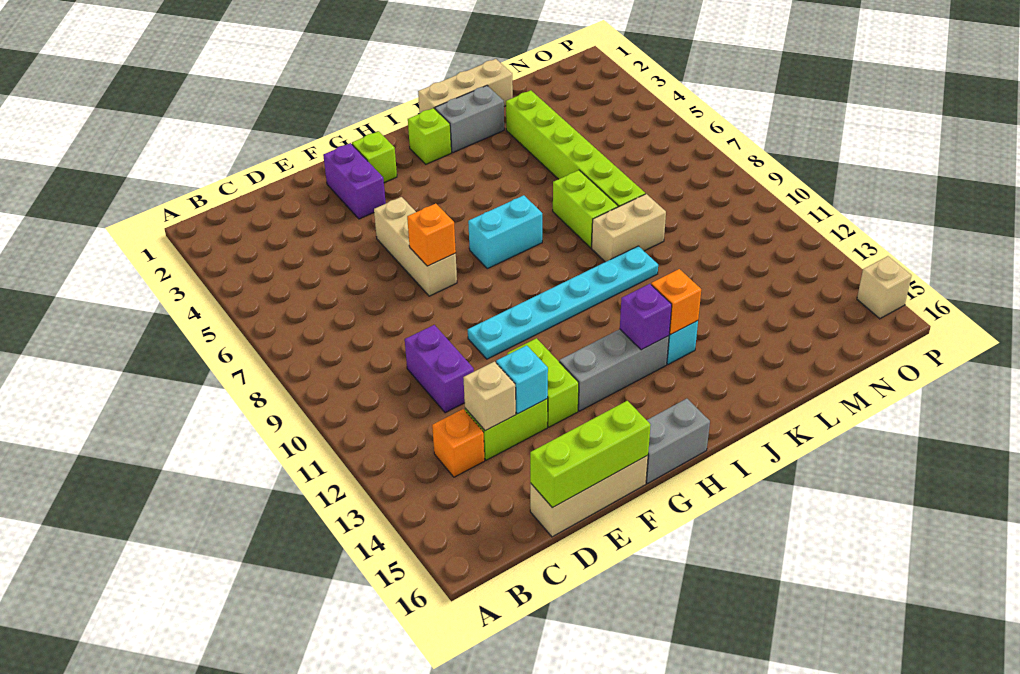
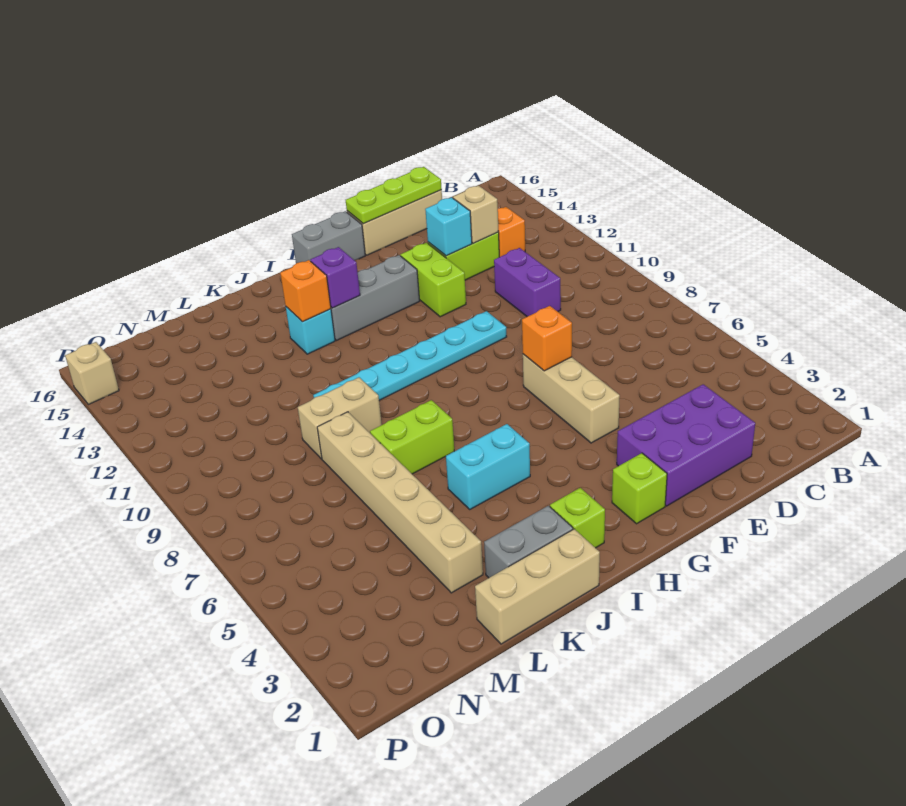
lime 1x3 brick [530,401,651,508] -> lime 1x3 plate [346,167,442,224]
purple 1x2 brick [323,143,386,219] -> purple 2x3 brick [617,384,755,506]
cyan 1x2 brick [468,195,542,269] -> cyan 1x2 brick moved to [446,424,530,509]
lime 1x2 brick [553,170,618,248] -> lime 1x2 brick turned to [370,400,454,474]
lime 1x6 brick [506,90,645,207] -> tan 1x6 brick [317,412,483,593]

